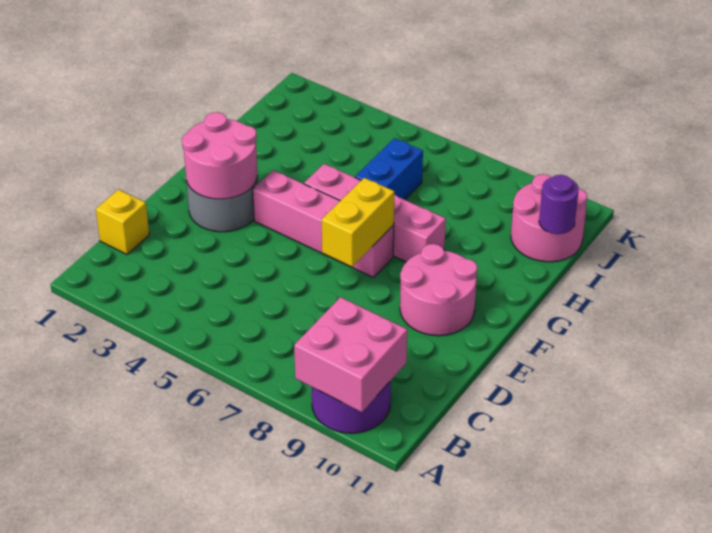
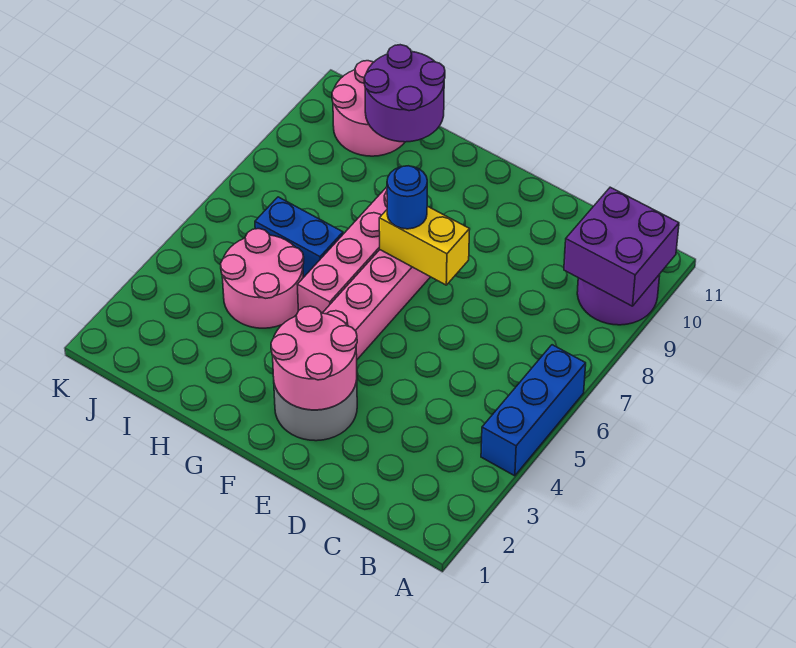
none -> blue 1x3 brick [481,345,586,476]
pink 2x2 brick [294,297,407,412] -> purple 2x2 brick [564,187,679,306]
yellow 1x1 brick [96,189,149,254] -> none
pink 2x2 round brick [400,244,477,336] -> pink 2x2 round brick moved to [221,229,304,328]
none -> blue 1x1 round brick [387,166,427,229]
purple 1x1 round brick [539,175,579,234] -> purple 2x2 round brick [364,45,445,142]

